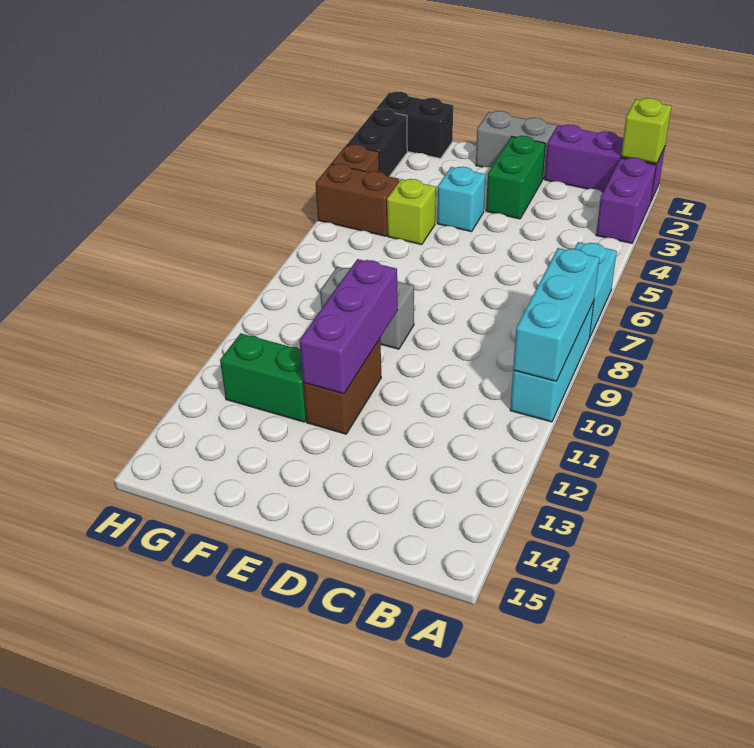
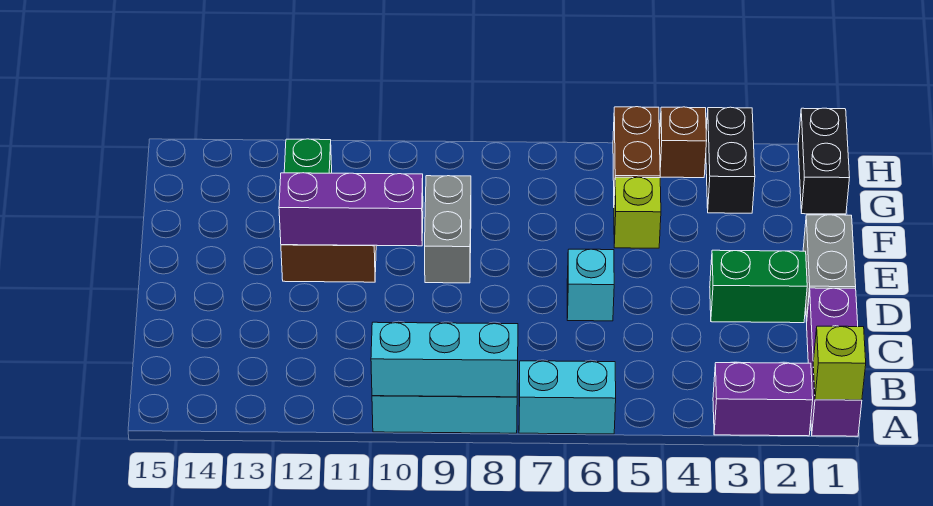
cyan 1x1 brick [437,167,485,232] -> cyan 1x1 brick moved to [567,249,614,321]
black 1x2 brick [347,109,407,176] -> black 1x2 brick turned to [706,107,755,213]

